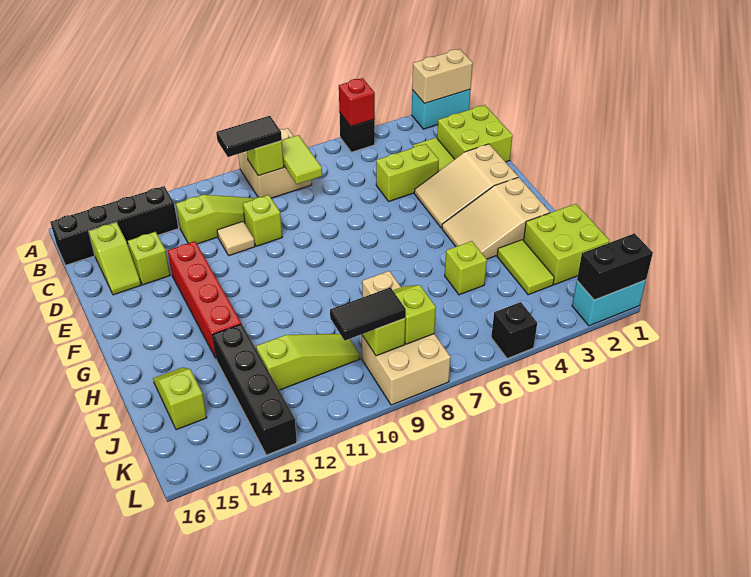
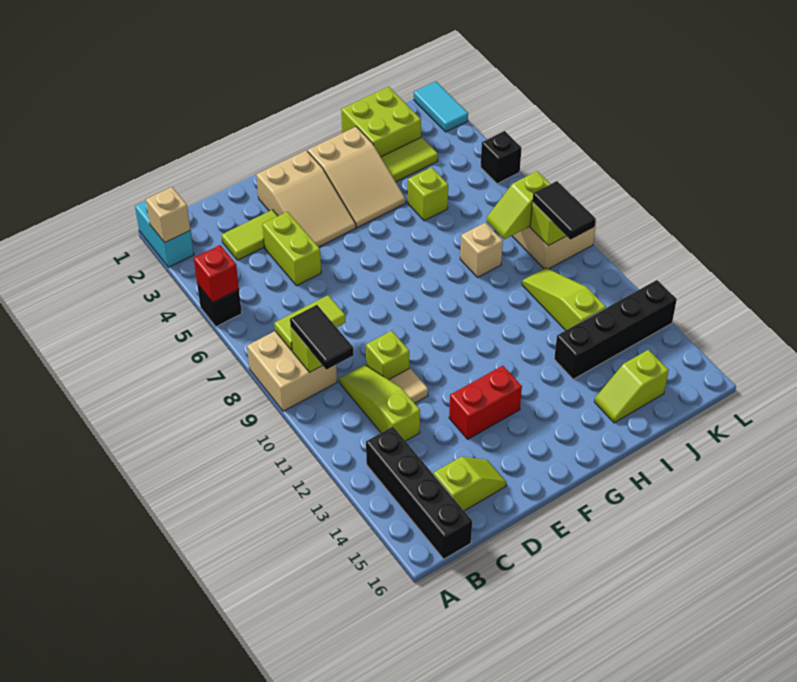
tan 1x2 brick [412,49,473,104] -> tan 1x1 brick [146,187,190,243]
lime 2x2 brick [437,105,513,162] -> none
lime 1x1 brick [128,232,170,285] -> none
red 1x4 brick [168,241,241,358] -> red 1x2 brick [449,366,522,439]
cyan 1x2 brick [572,280,646,326] -> cyan 1x2 tile [414,81,468,132]
black 1x2 brick [577,233,653,300] -> none

